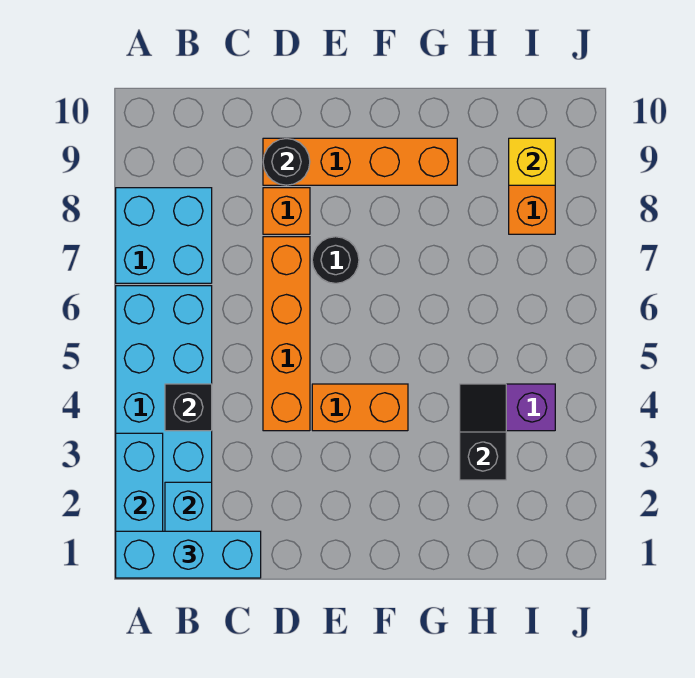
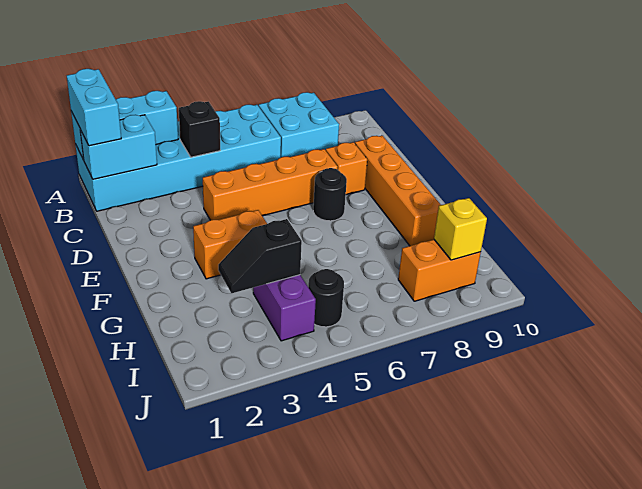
cyan 1x3 brick [116,531,261,578] -> cyan 1x2 brick [67,69,121,146]
black 1x1 round brick [263,138,310,185] -> black 1x1 round brick moved to [308,269,344,327]
orange 1x2 brick [312,384,408,431] -> orange 1x2 brick turned to [193,210,267,279]
black 1x2 slope [460,384,506,480] -> black 1x2 slope turned to [218,219,302,293]

